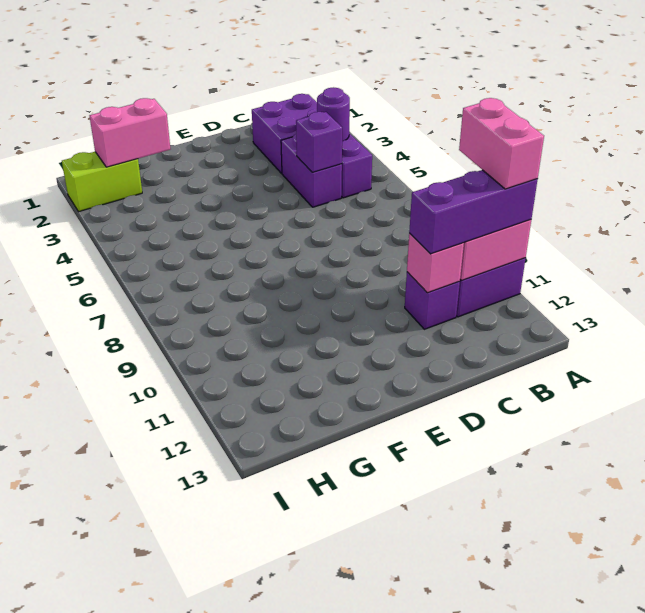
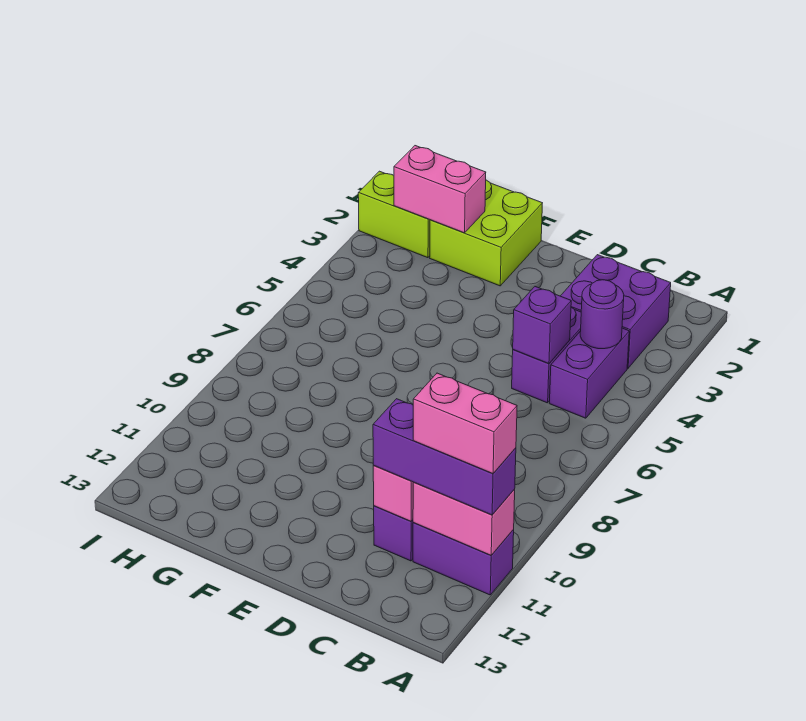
pink 1x2 brick [459,98,544,189] -> pink 1x2 brick turned to [413,373,517,473]
none -> lime 2x2 brick [430,180,542,286]

